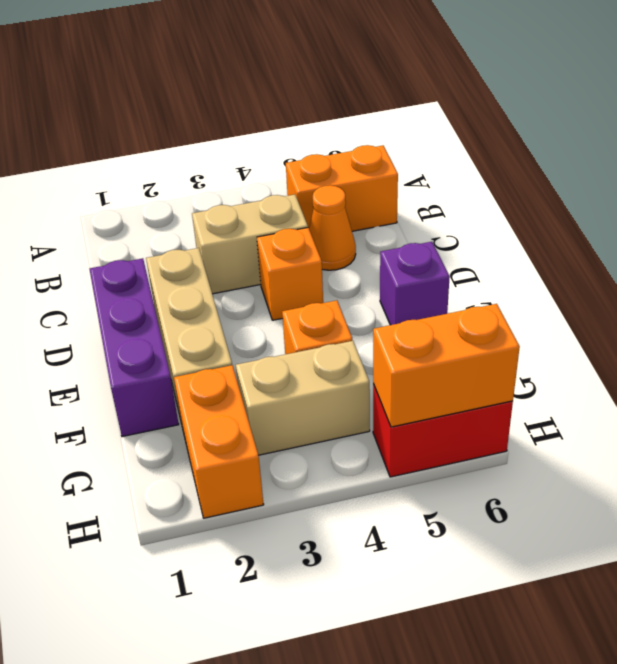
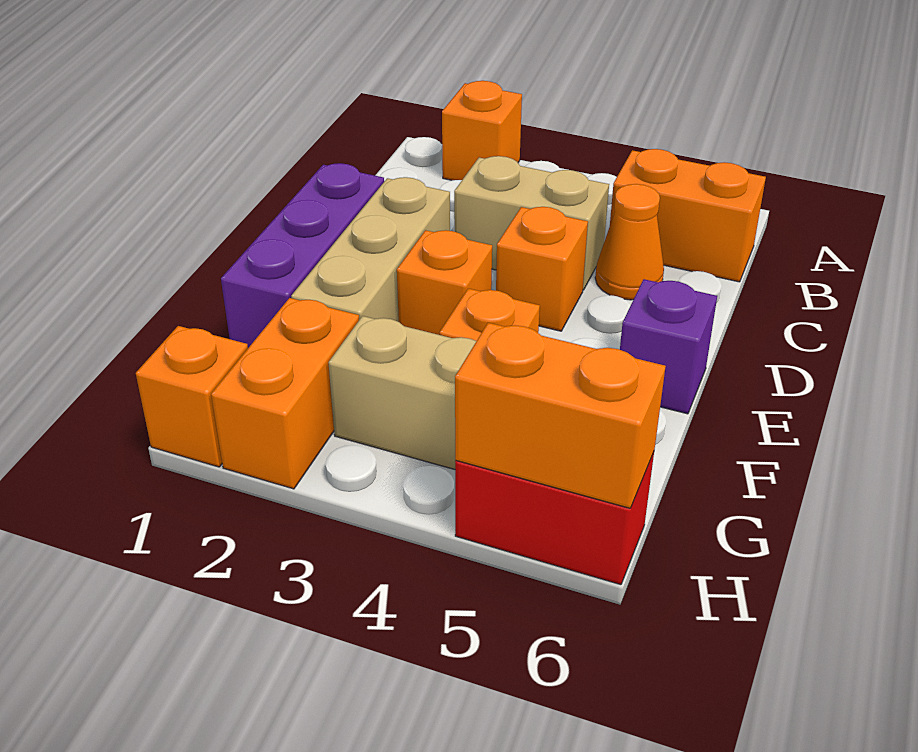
none -> orange 1x1 brick [442,81,522,180]
none -> orange 1x1 brick [397,230,492,335]
none -> orange 1x1 brick [136,326,248,467]

